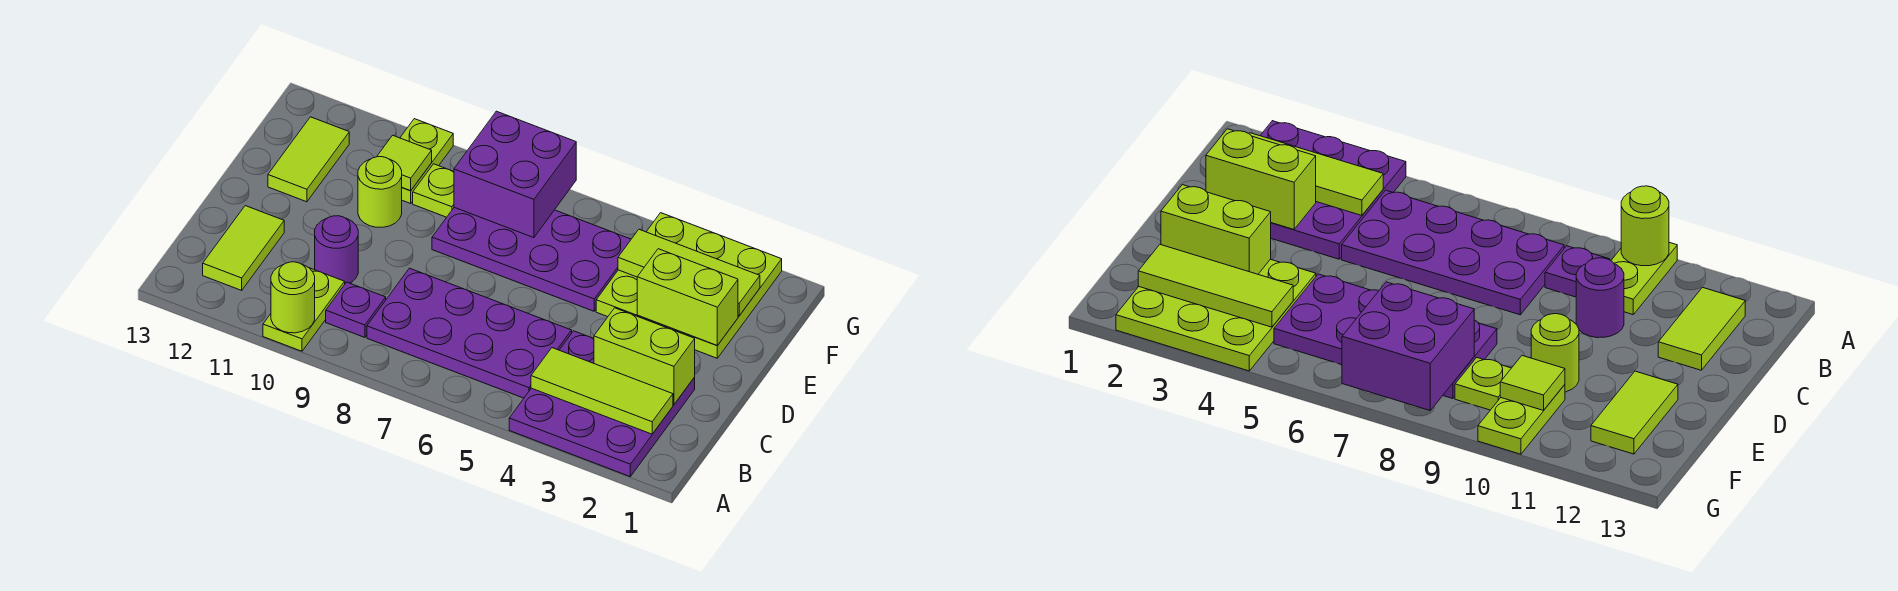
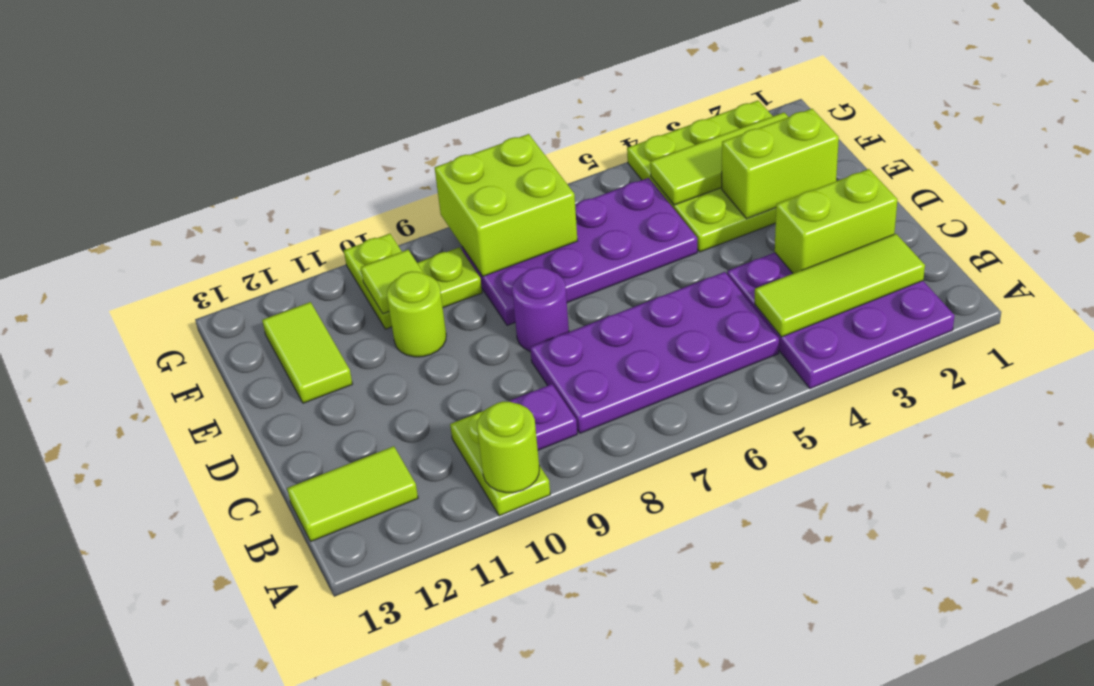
lime 1x2 tile [203,206,284,290] -> lime 1x2 tile turned to [287,446,418,541]
purple 1x1 round brick [315,216,358,283] -> purple 1x1 round brick moved to [512,267,569,352]
purple 2x2 brick [454,111,576,238] -> lime 2x2 brick [435,134,578,276]

